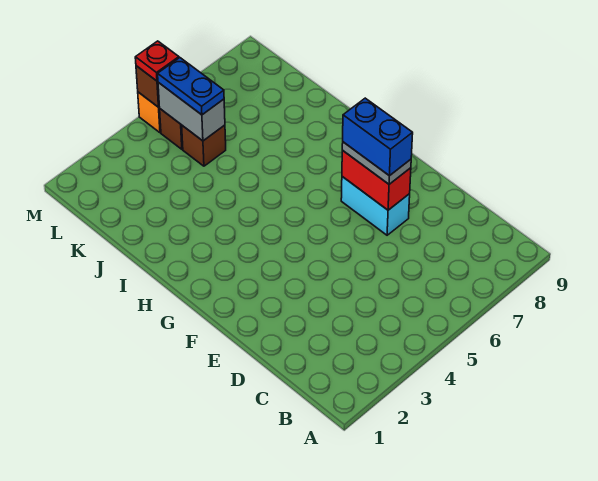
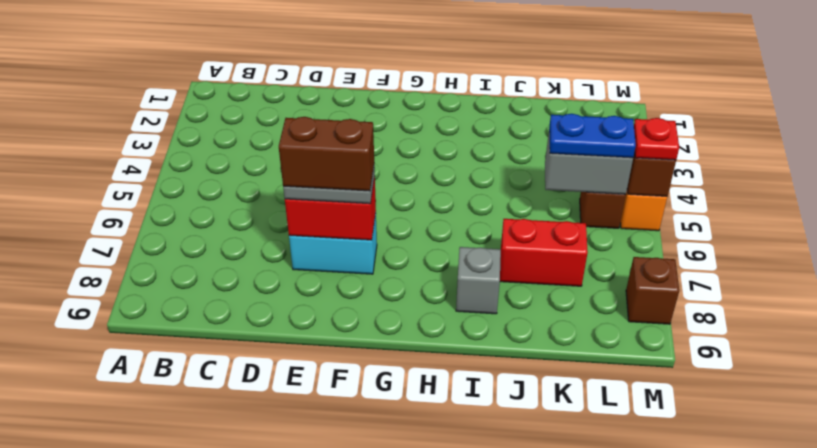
blue 1x2 brick [343,98,413,176] -> brown 1x2 brick [279,117,374,191]
none -> grey 1x1 brick [456,247,501,314]
none -> red 1x2 brick [500,219,588,286]
brown 1x1 brick [182,125,226,166] -> brown 1x1 brick moved to [626,257,679,324]

